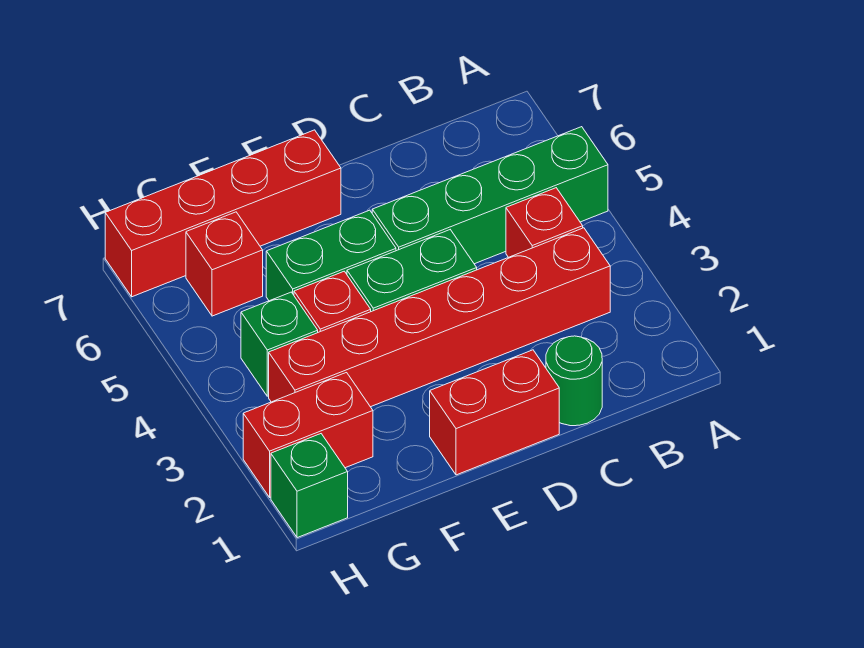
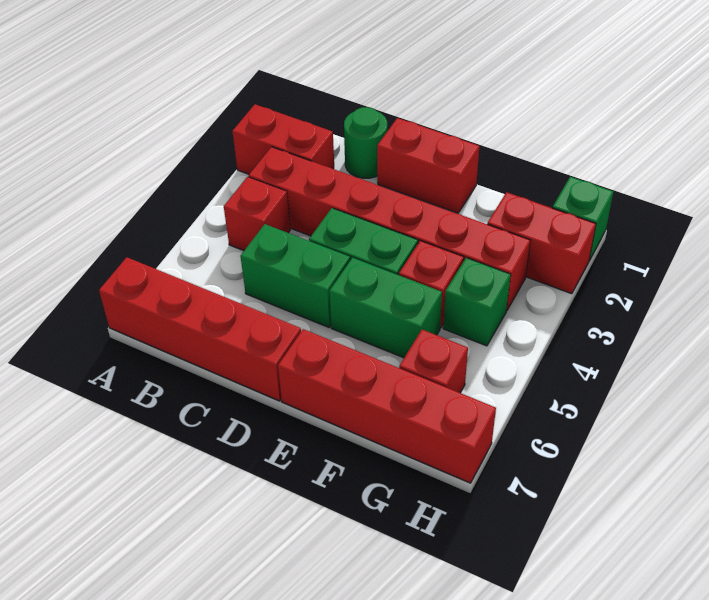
none -> red 1x2 brick [232,104,334,174]
green 1x4 brick [372,127,608,264] -> green 1x2 brick [241,224,350,327]
none -> red 1x4 brick [99,257,301,401]

